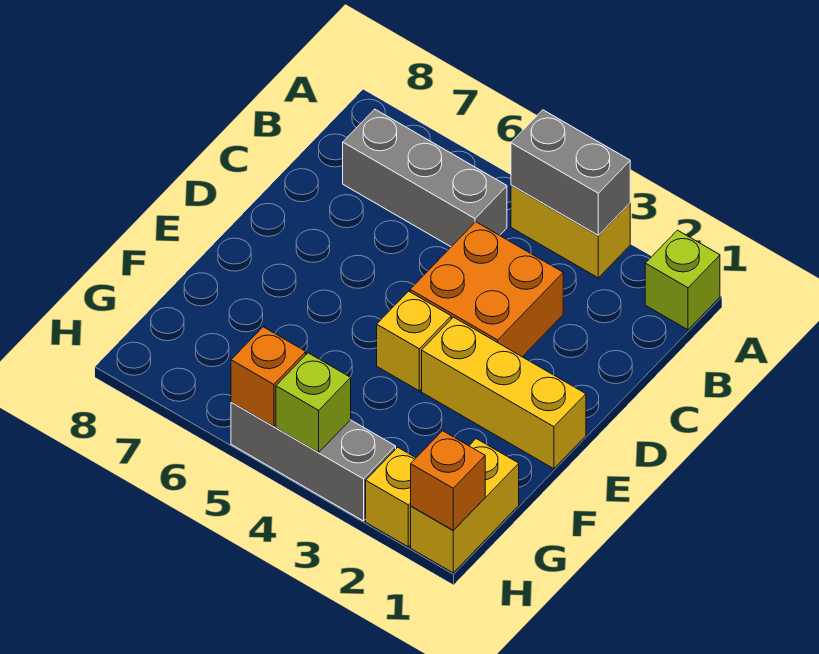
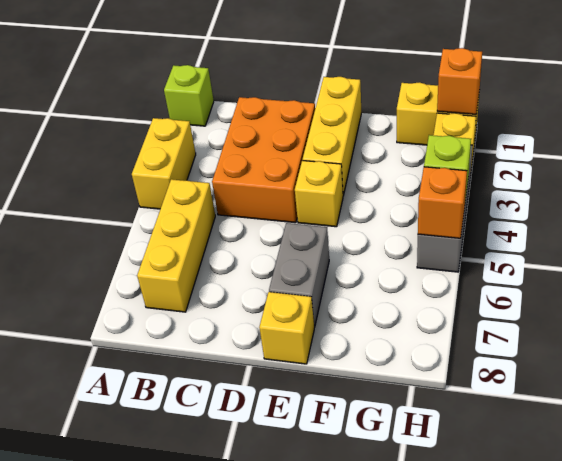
grey 1x2 brick [511,110,630,235] -> grey 1x2 brick moved to [269,223,329,327]
grey 1x3 brick [343,109,507,247] -> yellow 1x3 brick [137,179,215,312]
orange 2x2 brick [410,222,563,357] -> orange 2x3 brick [212,97,315,223]
none -> yellow 1x1 brick [259,292,314,364]

